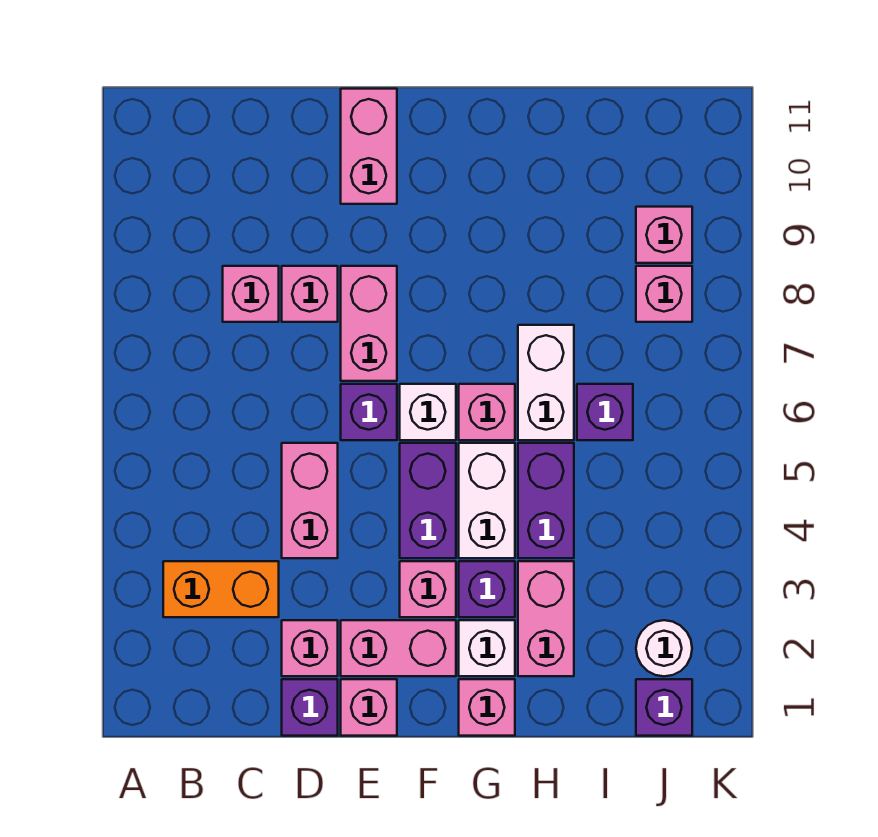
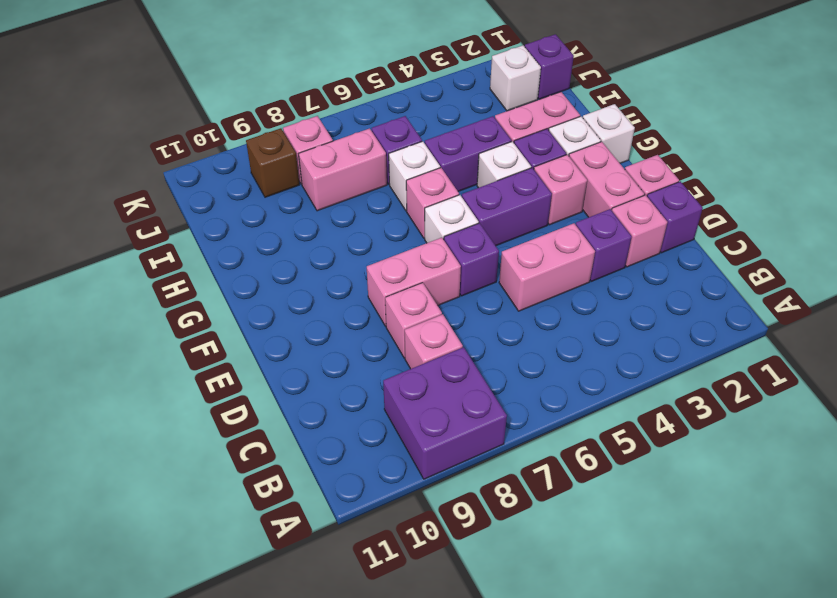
none -> purple 2x2 brick [383,347,507,479]
orange 1x2 brick [163,561,279,617] -> none
none -> purple 1x1 brick [576,209,632,281]
pink 1x2 brick [341,89,397,204] -> pink 1x2 brick moved to [299,128,387,211]
pink 1x1 brick [459,679,515,736] -> white 1x1 brick [583,104,635,163]
white 1x2 brick [459,443,515,558] -> white 1x1 brick [477,142,531,188]
white 1x2 brick [518,325,574,440] -> white 1x1 brick [389,141,440,211]
white 1x1 round brick [636,620,692,676] -> white 1x1 brick [490,45,541,111]
pink 1x1 brick [636,207,692,263] -> brown 1x1 brick [246,128,300,197]

